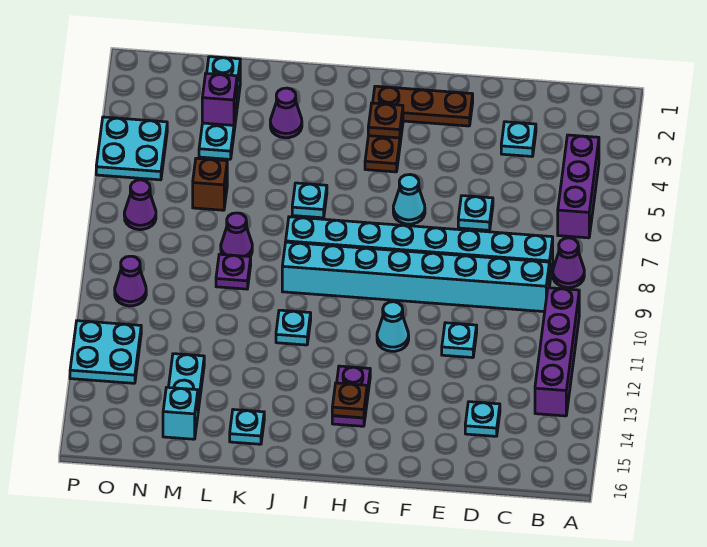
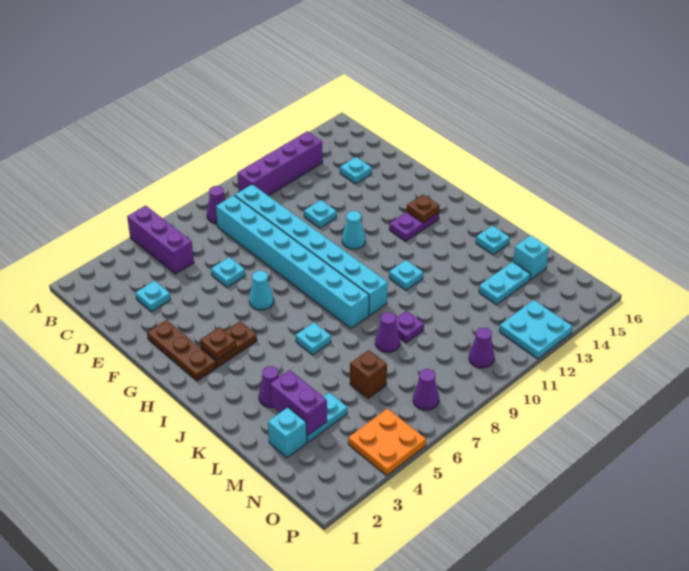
purple 1x3 brick [558,135,599,238] -> purple 1x3 brick turned to [127,206,194,274]
purple 1x1 brick [202,73,237,125] -> purple 1x2 brick [270,370,327,436]
cyan 2x2 plate [96,117,167,180] -> orange 2x2 plate [348,409,426,475]

